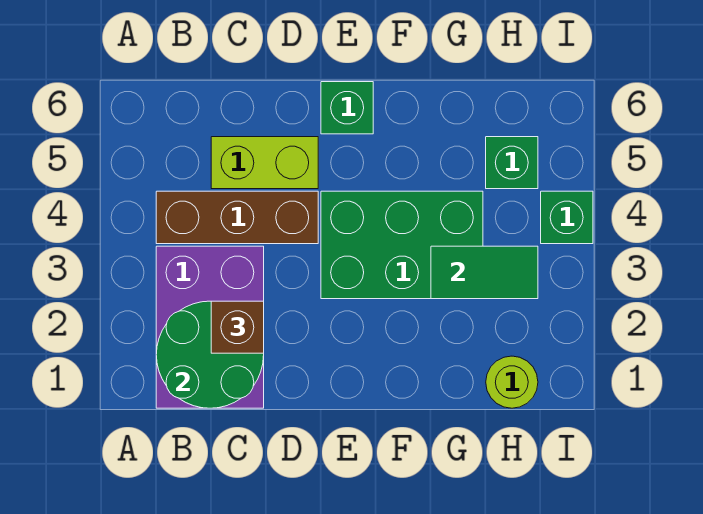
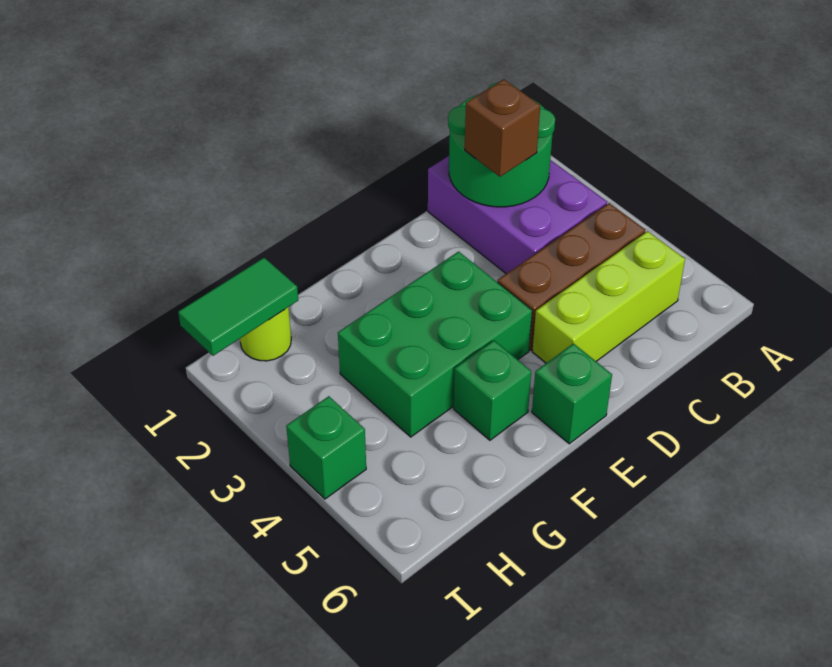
lime 1x2 brick [211,137,318,189] -> lime 1x3 brick [532,231,685,363]
green 1x2 tile [431,246,538,299] -> green 1x2 tile moved to [178,258,298,356]
green 1x1 brick [486,137,538,189] -> green 1x1 brick moved to [454,340,531,440]

